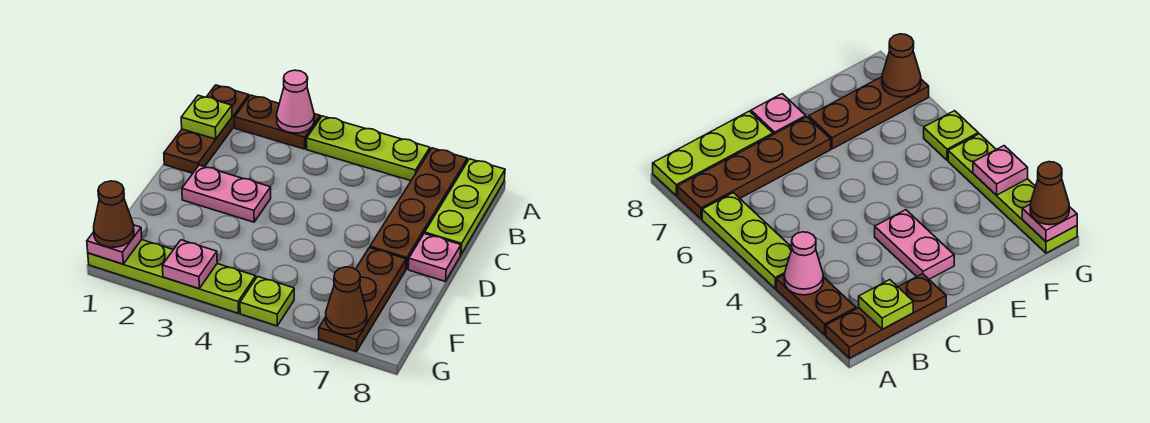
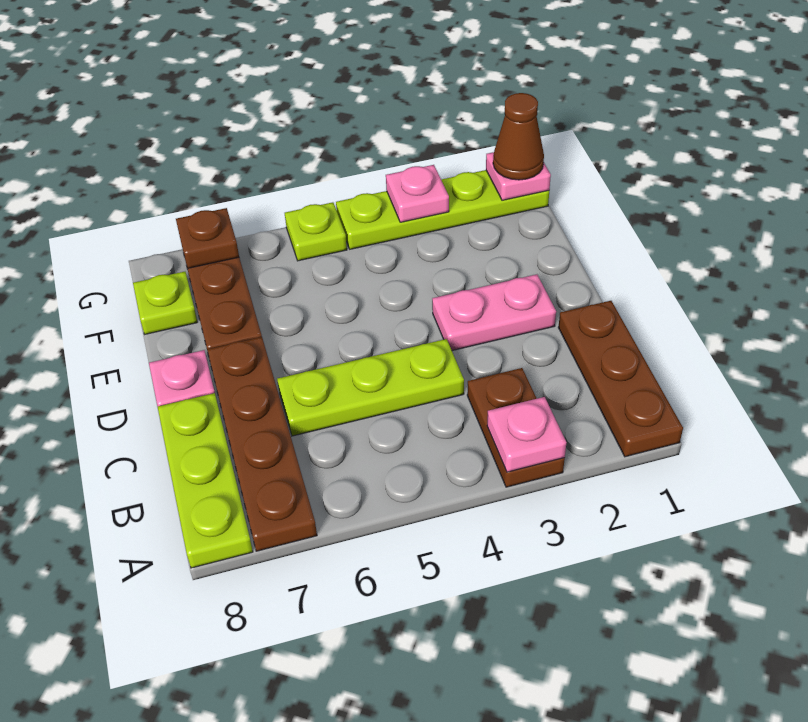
brown 1x2 plate [235,95,320,149] -> brown 1x2 plate turned to [467,368,565,487]
pink 1x1 cone [277,70,314,133] -> pink 1x1 plate [487,397,567,472]
lime 1x3 plate [307,116,430,181] -> lime 1x3 plate moved to [277,339,464,436]
lime 1x1 plate [181,95,232,139] -> lime 1x1 plate moved to [133,272,197,334]
brown 1x1 cone [326,267,367,335] -> brown 1x1 plate [176,208,239,268]

